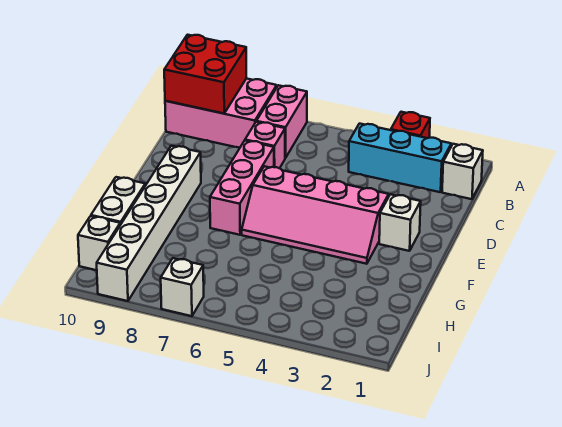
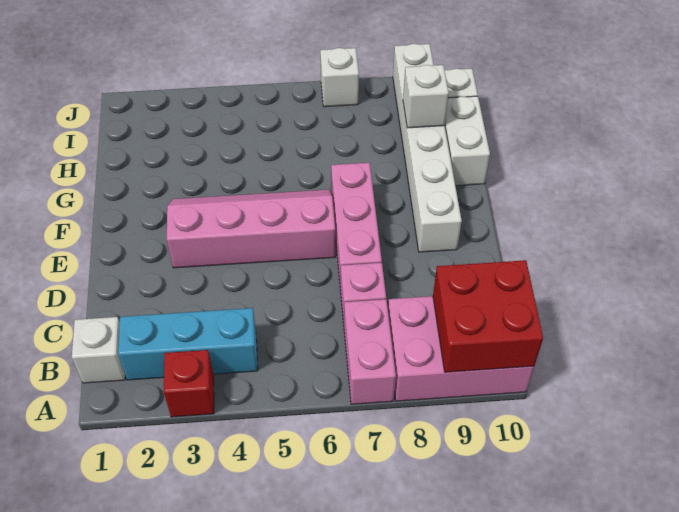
white 1x1 brick [379,194,421,251] -> white 1x1 brick moved to [403,65,449,128]

